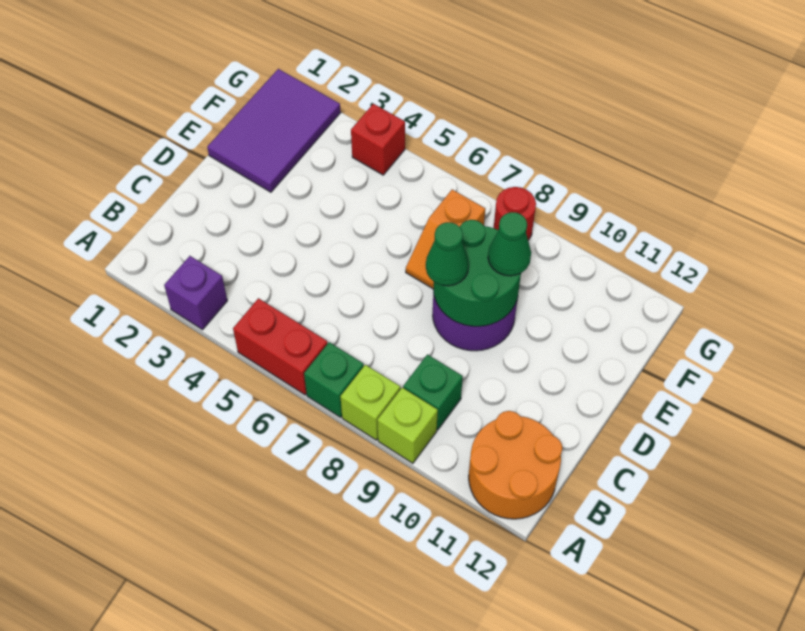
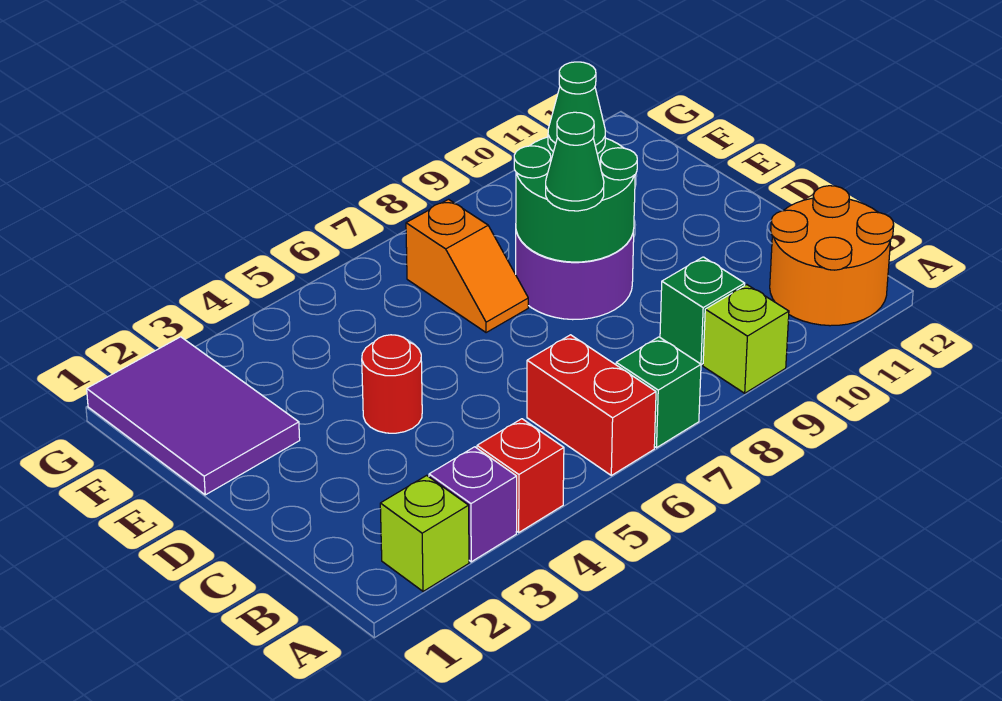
red 1x2 brick [233,298,328,395] -> red 1x2 brick turned to [527,335,656,475]
lime 1x1 brick [340,365,400,440] -> lime 1x1 brick moved to [380,475,469,591]
red 1x1 brick [351,104,405,175] -> red 1x1 brick moved to [477,419,564,532]
red 1x1 round brick [494,187,536,240] -> red 1x1 round brick moved to [362,335,422,433]

